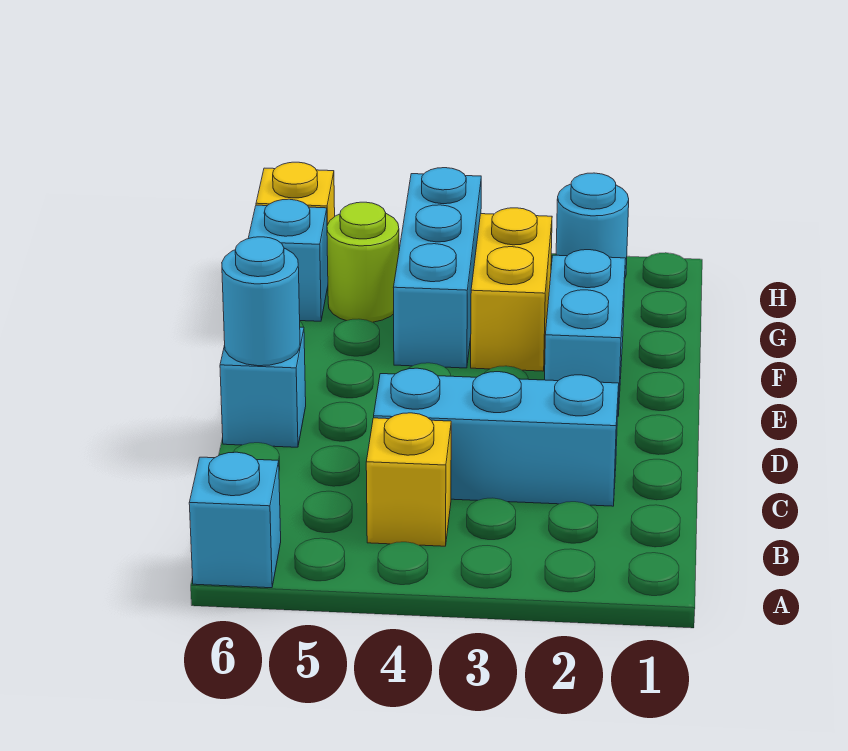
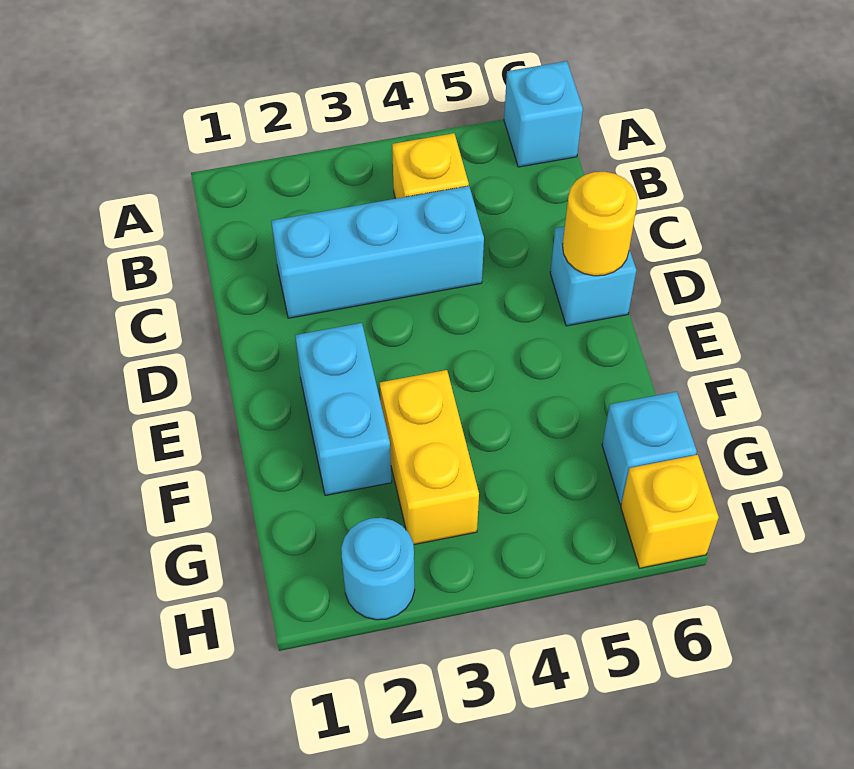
cyan 1x1 round brick [222,237,300,366] -> yellow 1x1 round brick [563,172,637,276]
cyan 1x3 brick [393,168,481,368] -> none
lime 1x1 round brick [327,202,399,322] -> none

